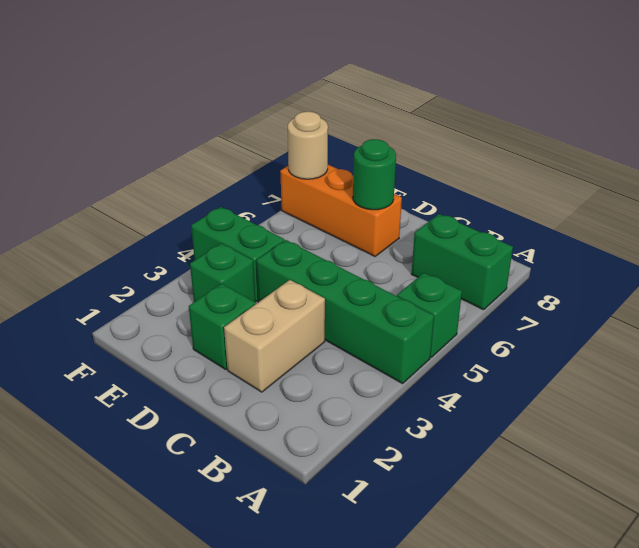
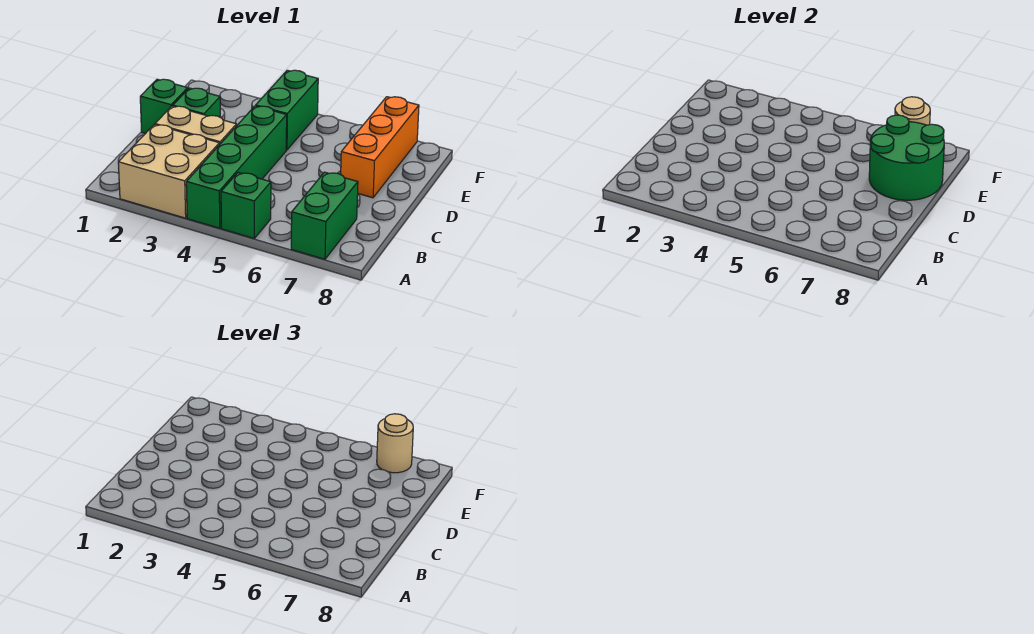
none -> tan 2x2 brick [118,125,219,218]
green 1x1 round brick [353,139,396,210] -> green 2x2 round brick [869,115,944,200]
green 1x1 brick [190,243,255,302] -> green 1x1 brick moved to [140,79,188,134]
none -> tan 1x1 round brick [377,414,413,473]

